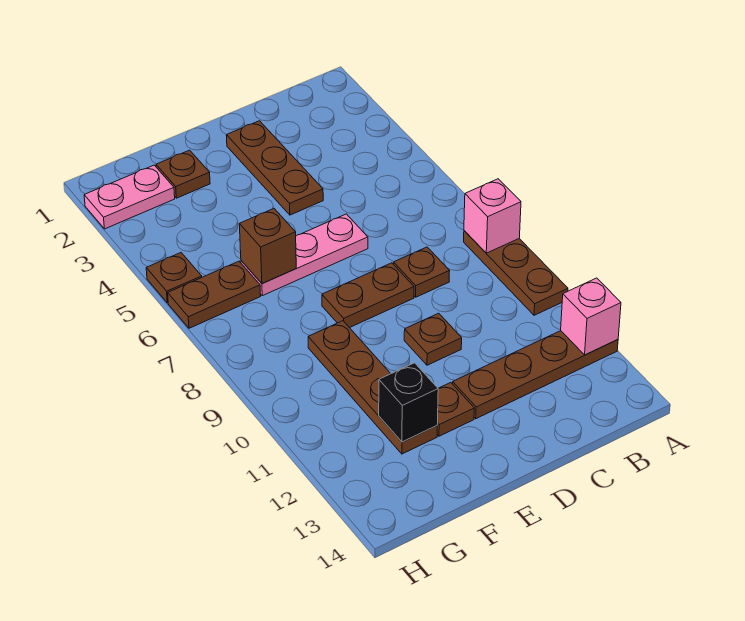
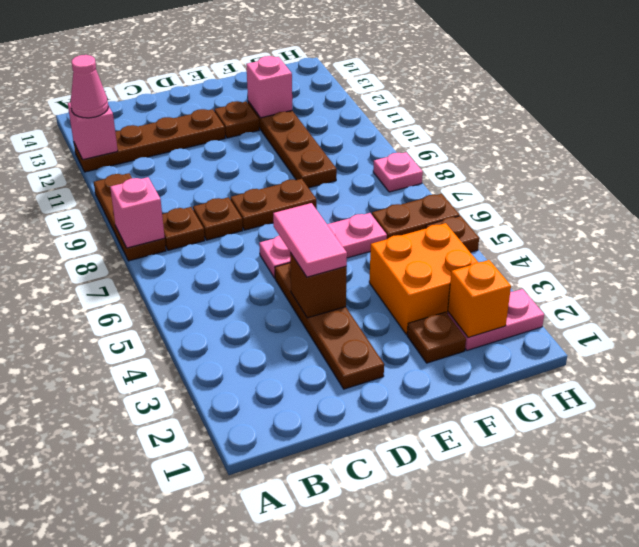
none -> pink 1x1 cone [71,55,108,118]
brown 1x3 plate [226,121,323,215] -> brown 1x4 plate [275,263,384,389]
none -> pink 1x2 tile [273,203,347,277]
brown 1x1 plate [404,313,462,365] -> brown 1x1 plate moved to [162,207,205,250]
none -> orange 2x2 brick [369,223,478,335]
brown 1x1 brick [239,208,296,284] -> brown 1x1 brick moved to [290,253,347,318]
black 1x1 brick [379,363,438,442] -> pink 1x1 brick [246,56,292,118]
none -> orange 1x1 brick [448,260,511,337]
none -> pink 1x1 plate [373,152,423,192]

